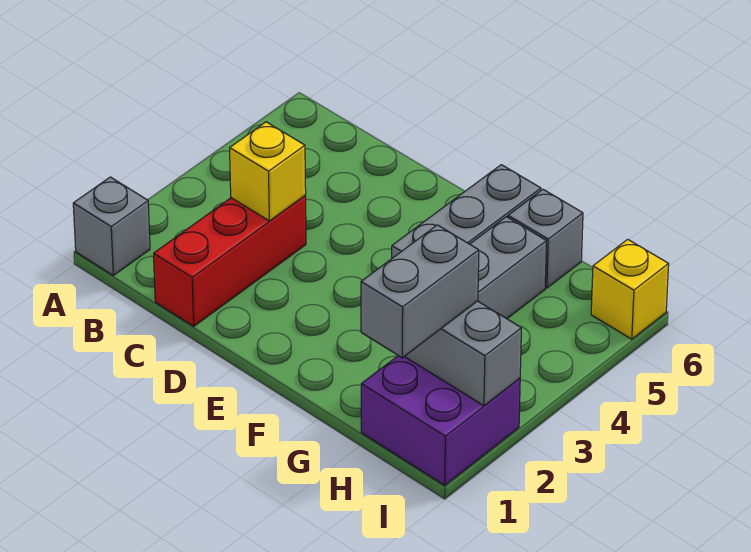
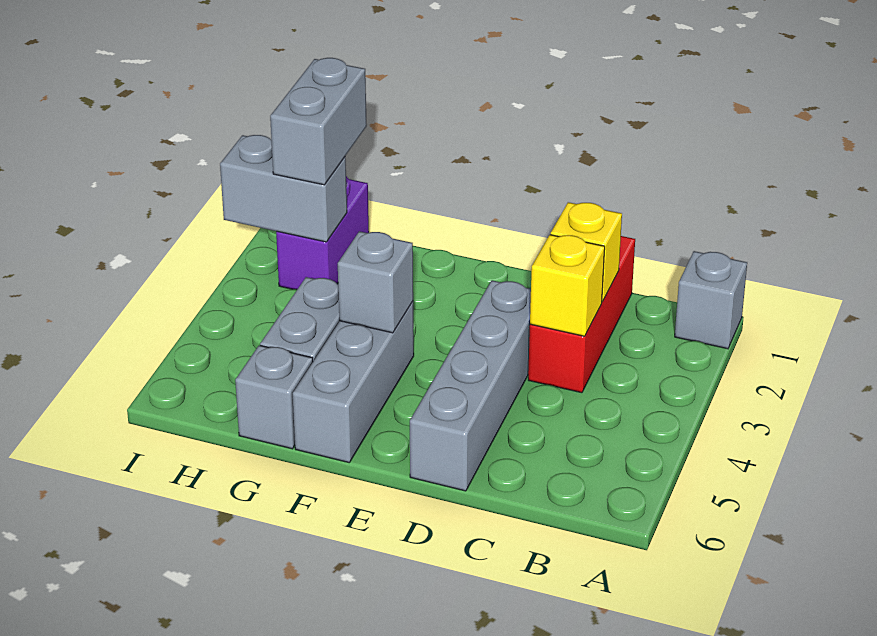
none -> grey 1x4 brick [410,280,531,491]
none -> grey 1x1 brick [338,231,413,333]
purple 2x2 brick [361,356,520,485] -> purple 1x2 brick [276,176,369,290]
yellow 1x1 brick [591,239,669,339] -> yellow 1x1 brick moved to [551,202,622,302]

